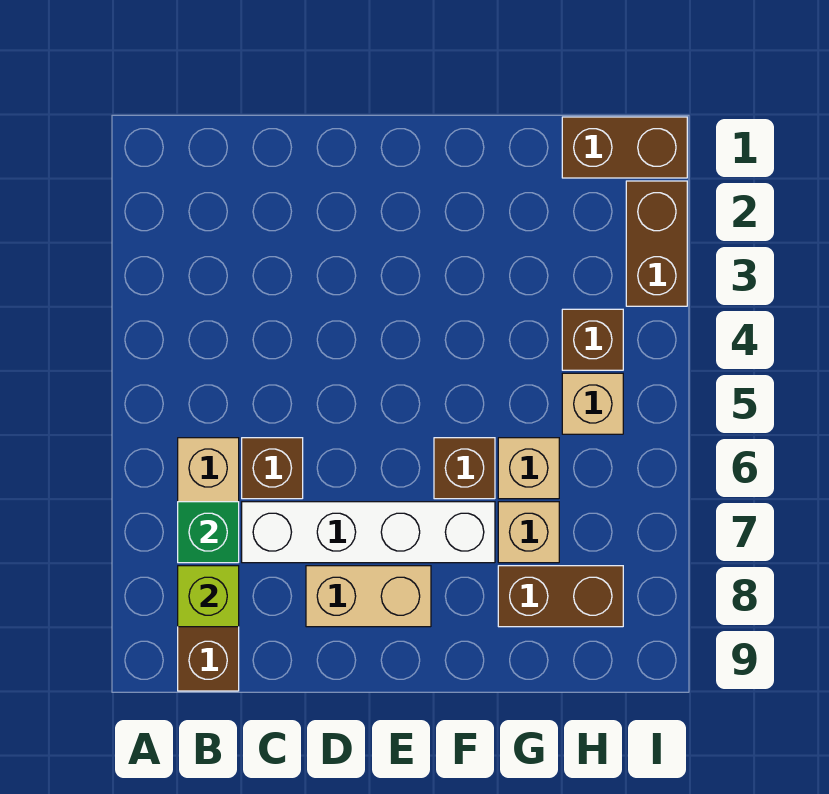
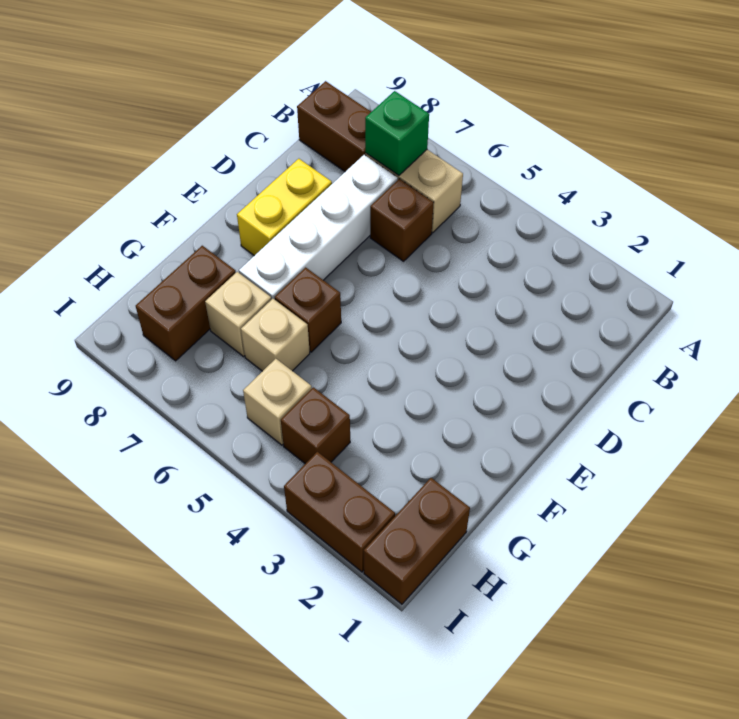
lime 1x1 brick [178,566,239,627] -> none
tan 1x2 brick [306,566,431,627] -> yellow 1x2 brick [237,159,332,256]

